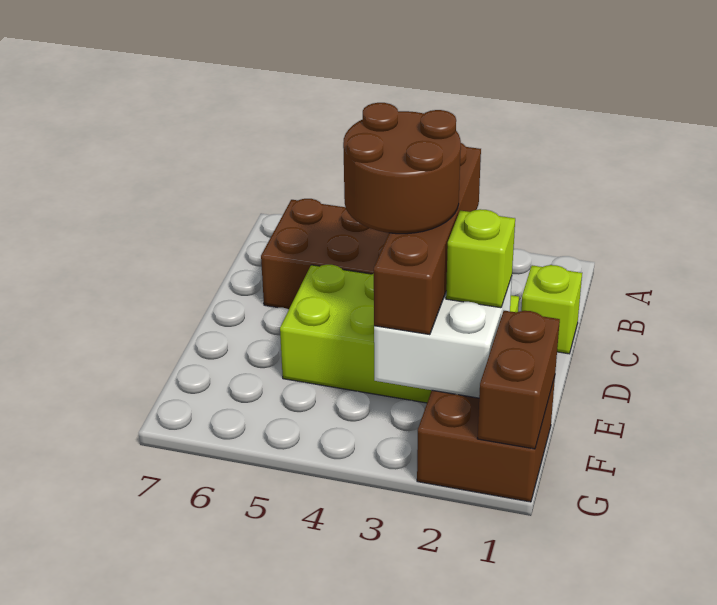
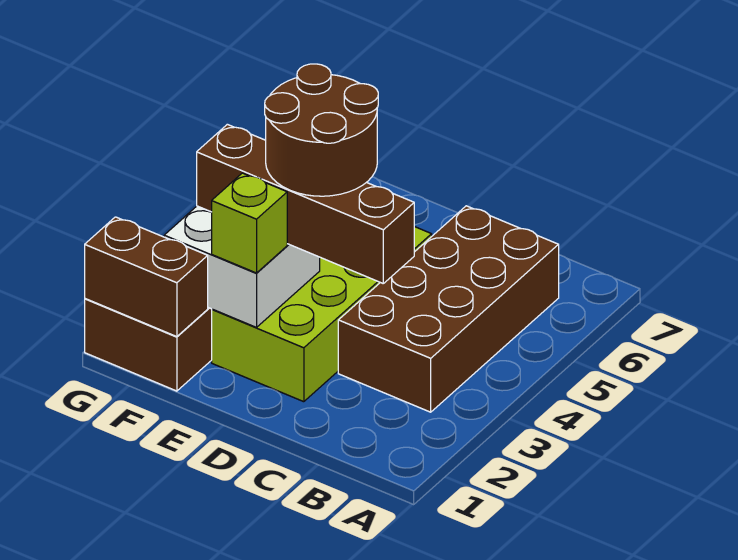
lime 1x1 brick [521,265,582,354] -> none

